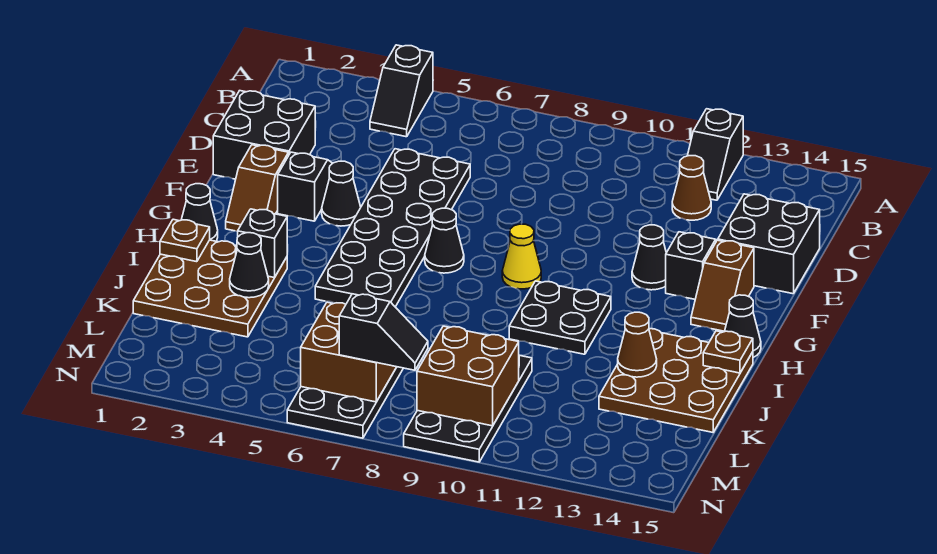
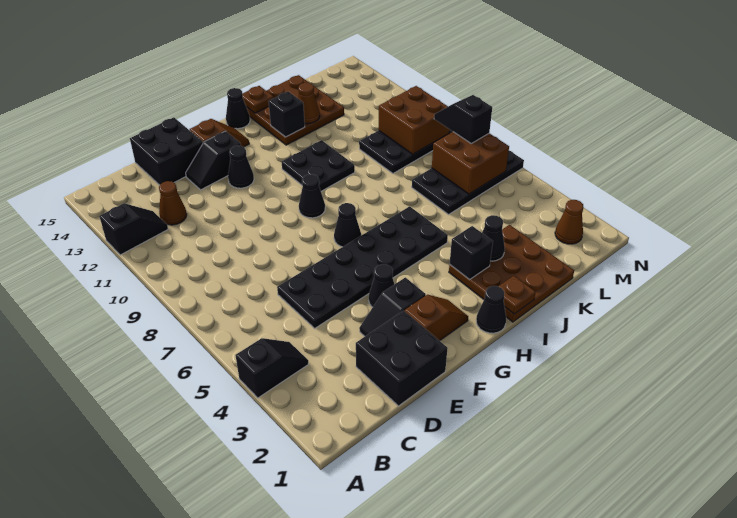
yellow 1x1 cone [502,224,541,289] -> black 1x1 cone [299,174,325,218]
none -> black 1x1 brick [268,92,305,137]
none -> brown 1x1 cone [555,200,584,244]

